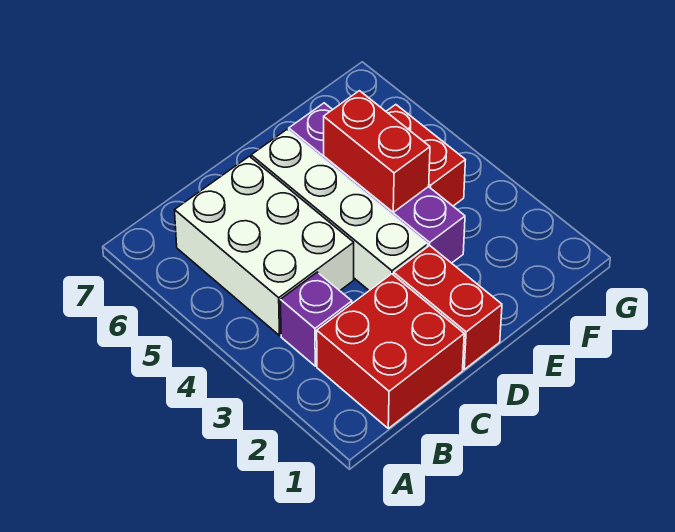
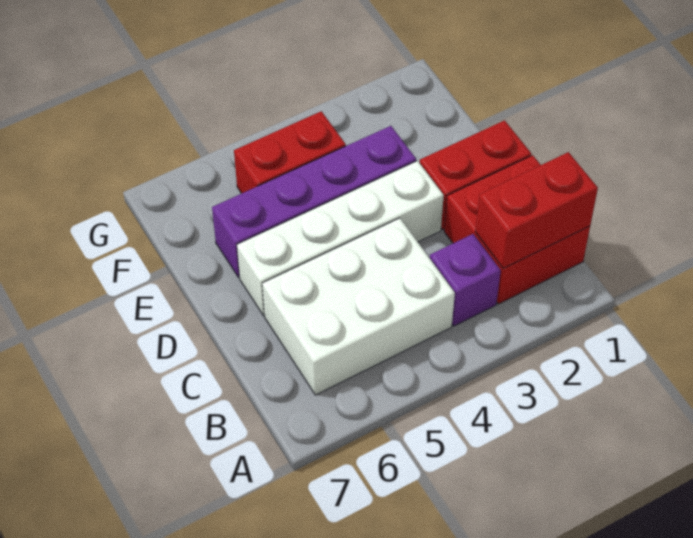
red 1x2 brick [324,91,430,212] -> red 1x2 brick moved to [475,152,598,269]

